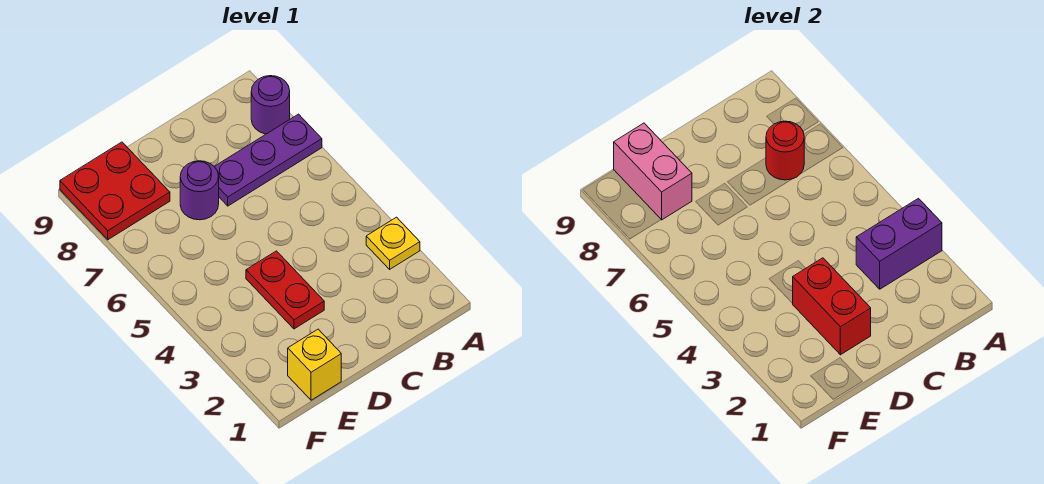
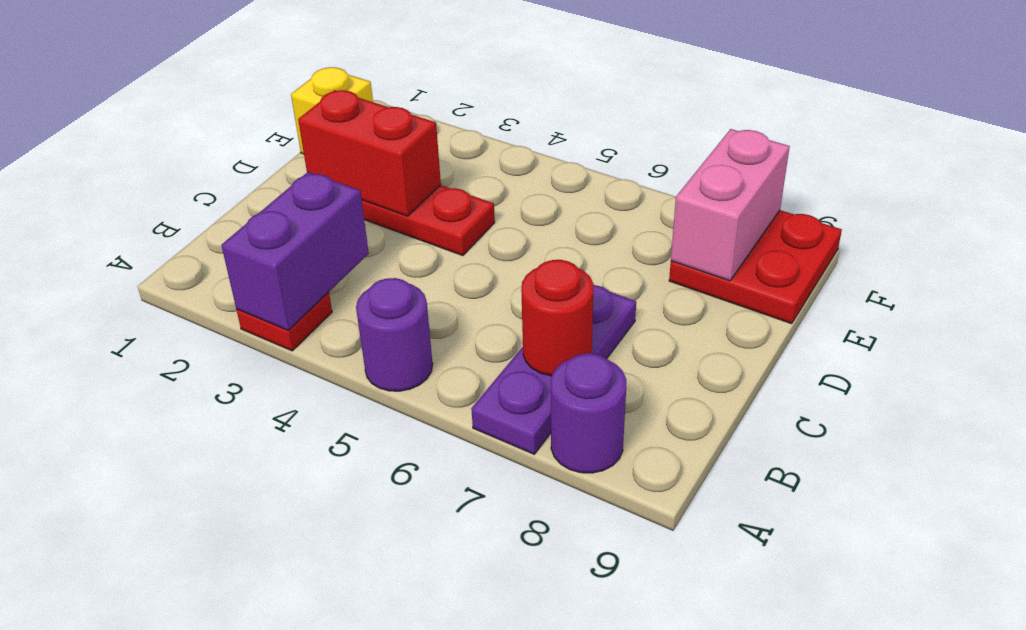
yellow 1x1 plate [366,217,420,269] -> red 1x1 plate [237,292,332,351]
purple 1x1 round brick [180,161,219,220] -> purple 1x1 round brick moved to [356,278,433,391]
pink 1x2 brick [614,123,692,220] -> pink 1x2 brick turned to [671,129,790,281]

